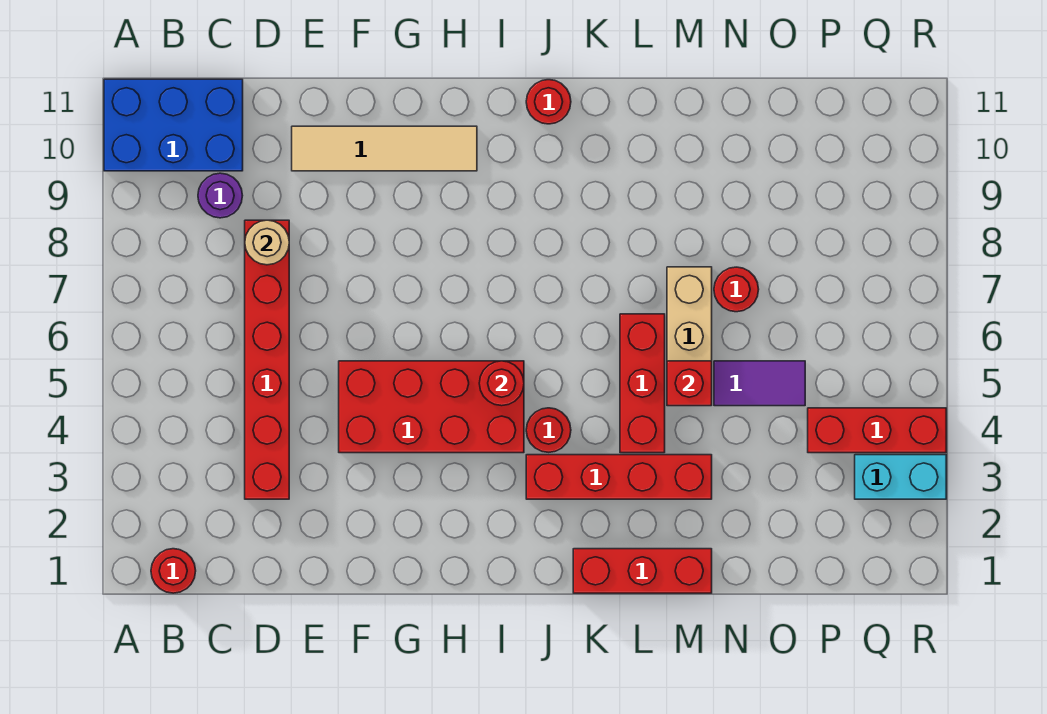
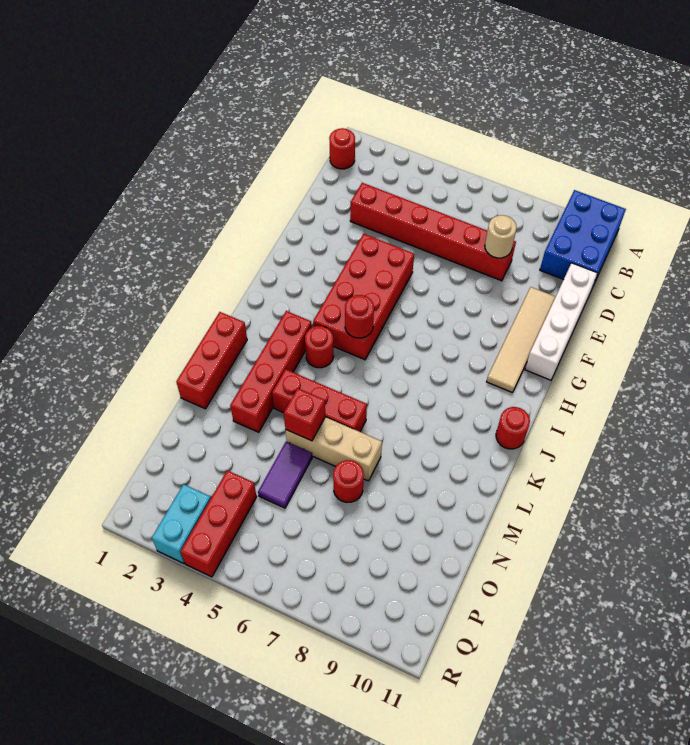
purple 1x1 round brick [198,173,243,218] -> none
none -> white 1x4 brick [525,263,597,380]

